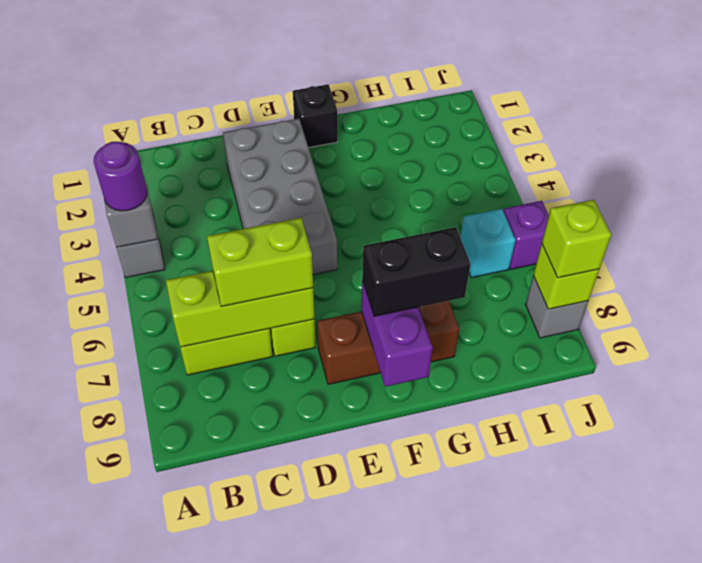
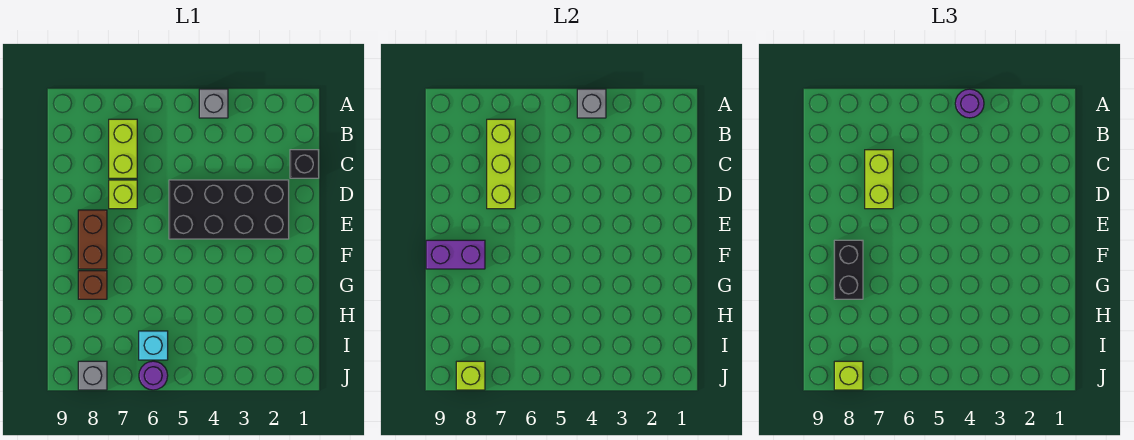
grey 2x4 brick [223,119,337,275] -> black 2x4 brick [169,180,289,239]
black 1x1 brick [293,84,338,148] -> black 1x1 brick moved to [290,150,319,178]
purple 1x1 brick [503,201,549,269] -> purple 1x1 round brick [139,361,168,390]

